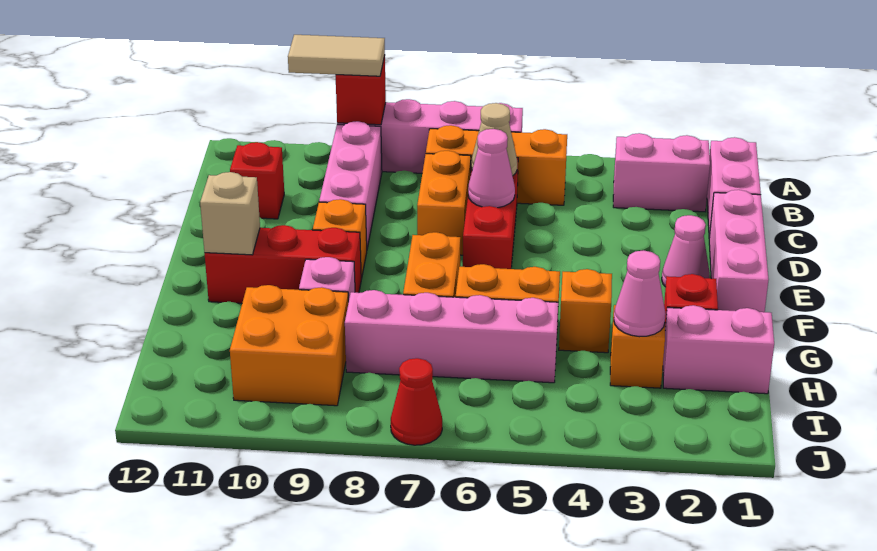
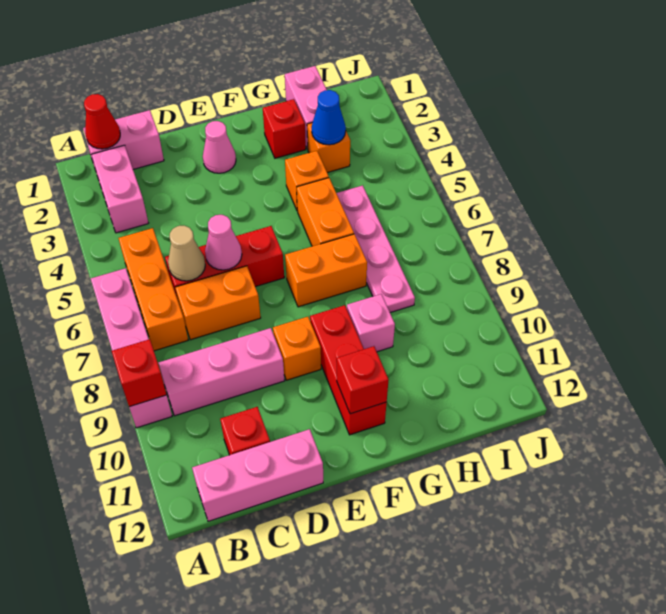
tan 1x2 tile [288,35,385,76] -> none
pink 1x3 brick [709,190,769,312] -> pink 1x3 brick moved to [192,429,323,521]
tan 1x1 brick [200,172,260,255] -> red 1x1 brick [337,346,389,414]
pink 1x1 cone [614,250,666,337] -> blue 1x1 cone [312,90,346,145]
pink 1x4 brick [345,290,558,383] -> pink 1x4 plate [336,185,415,313]
orange 2x2 brick [230,285,348,406] -> none
red 1x1 cone [391,358,442,445] -> red 1x1 cone moved to [84,94,120,149]

